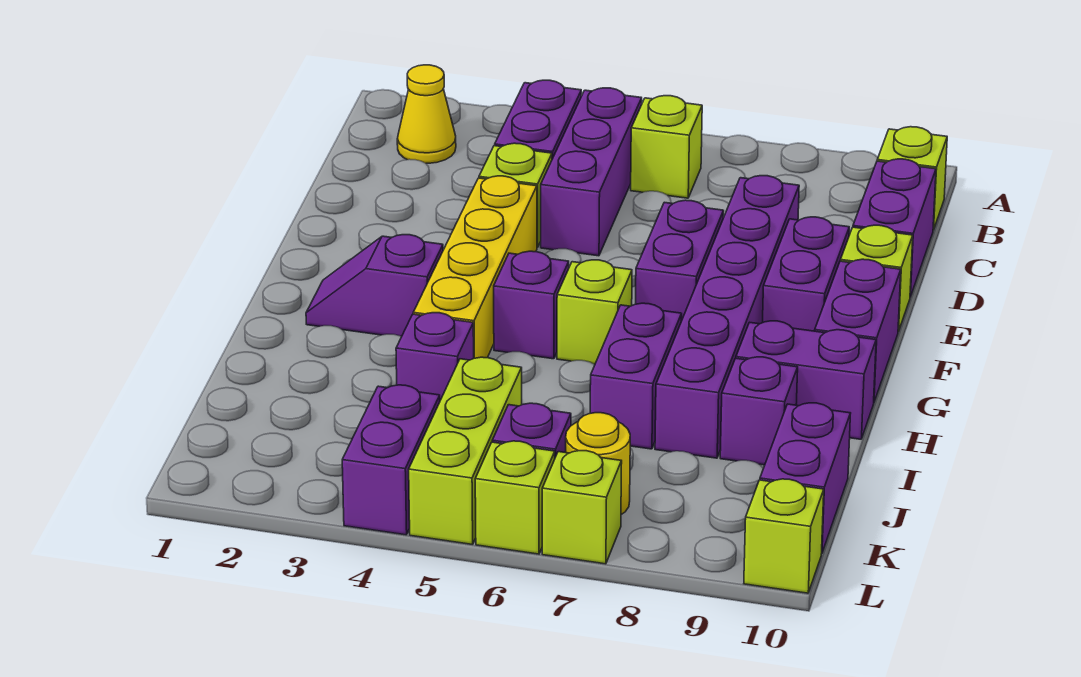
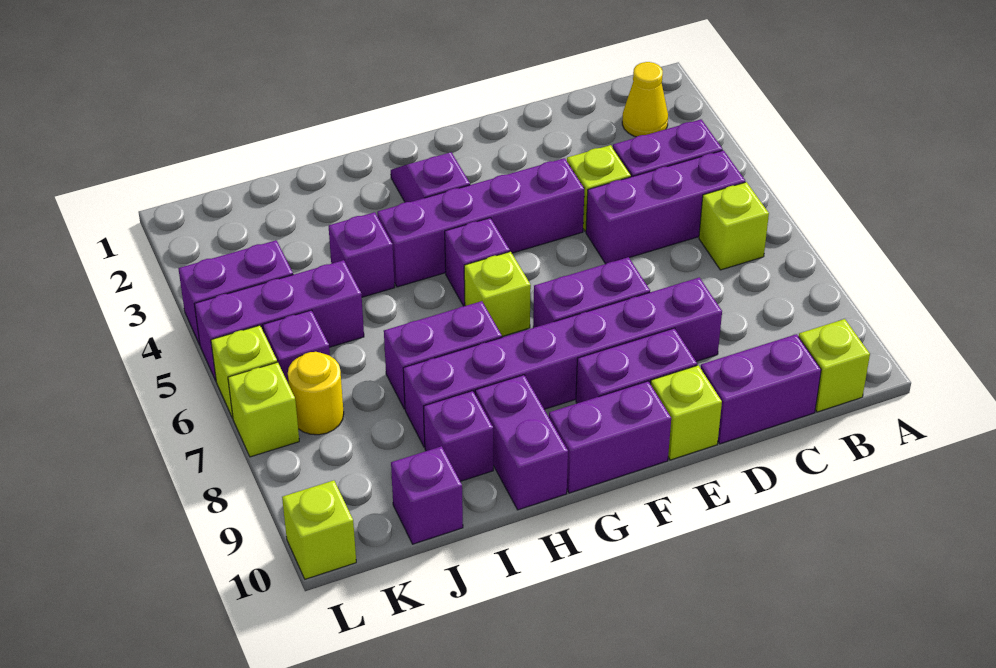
yellow 1x4 brick [413,176,537,358] -> purple 1x4 brick [377,158,584,287]
lime 1x3 brick [409,357,522,545] -> purple 1x3 brick [194,260,364,380]
purple 1x2 brick [760,403,851,553] -> purple 1x1 brick [391,446,463,544]

